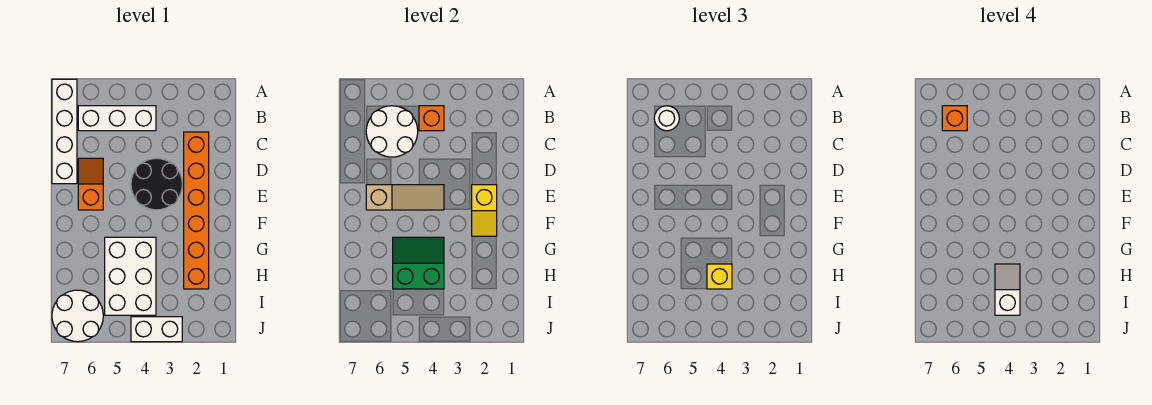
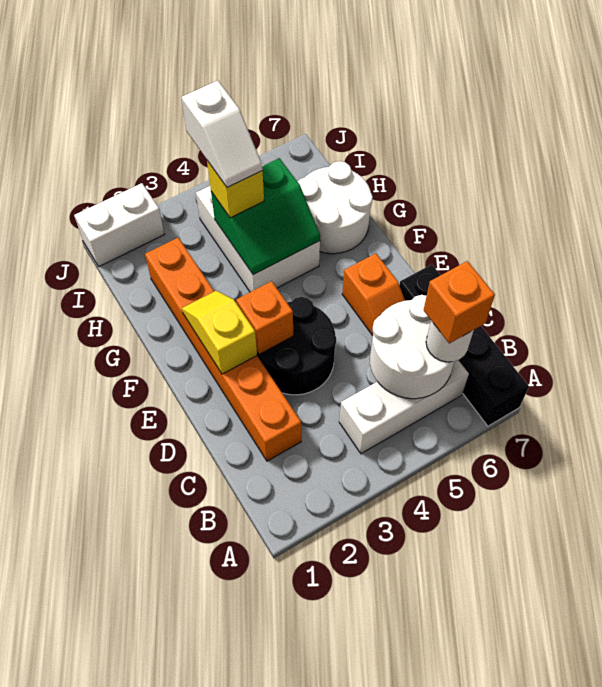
white 1x4 brick [52,79,77,184] -> black 1x4 brick [399,264,529,426]
orange 1x1 brick [419,106,444,131] -> orange 1x1 brick moved to [236,281,293,354]
tan 1x3 slope [366,185,444,210] -> none
white 2x2 round brick [52,290,103,342] -> white 2x2 round brick moved to [297,161,373,254]
white 1x2 brick [131,317,182,342] -> white 1x2 brick moved to [74,183,165,266]

